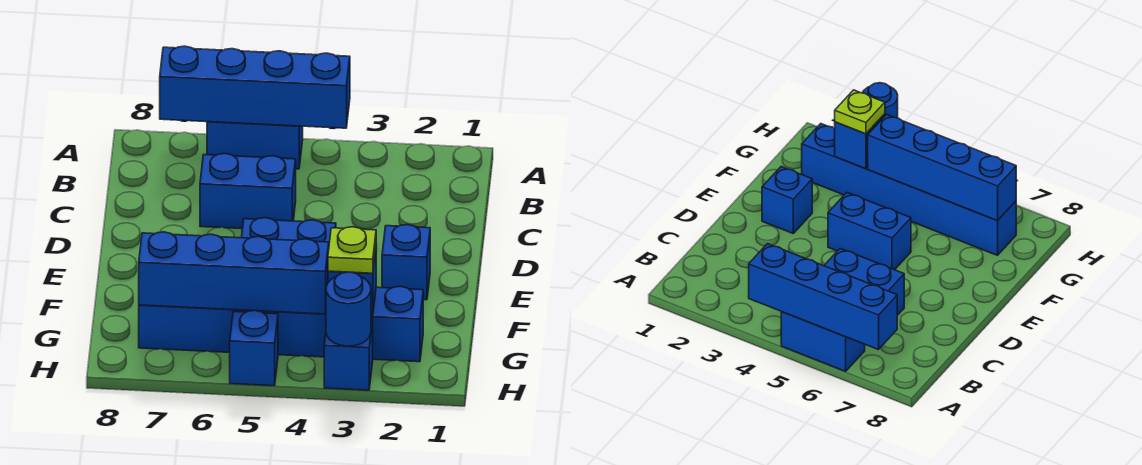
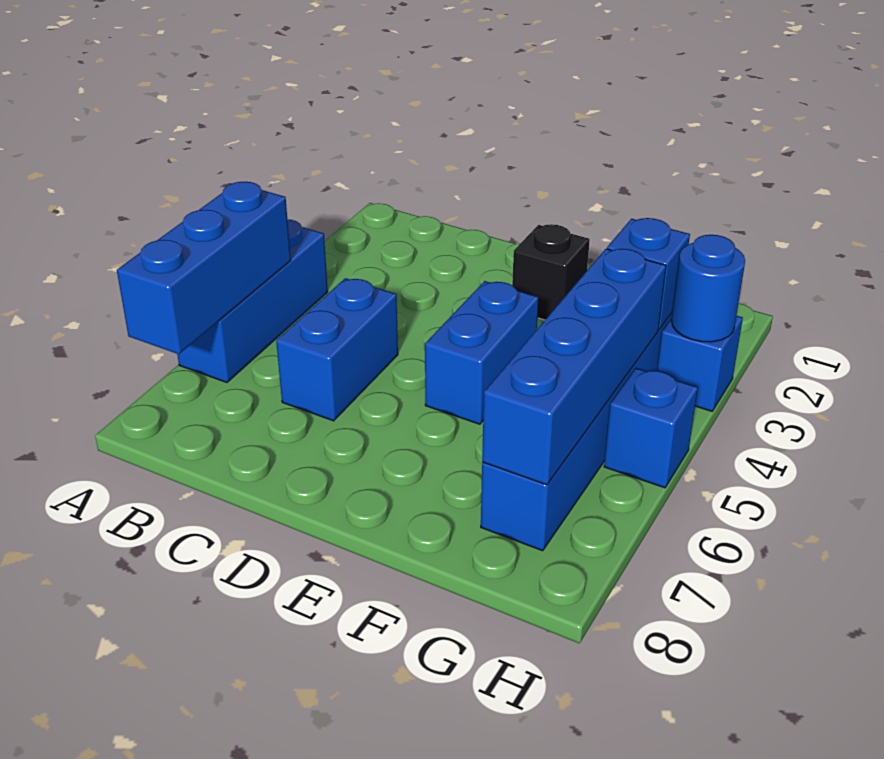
blue 1x4 brick [160,46,350,128] -> blue 1x3 brick [117,182,291,354]
blue 1x2 brick [207,122,303,169] -> blue 1x3 brick [177,219,328,382]
blue 1x1 brick [382,225,430,300] -> black 1x1 brick [512,224,590,320]
lime 1x1 plate [328,227,376,273] -> none

